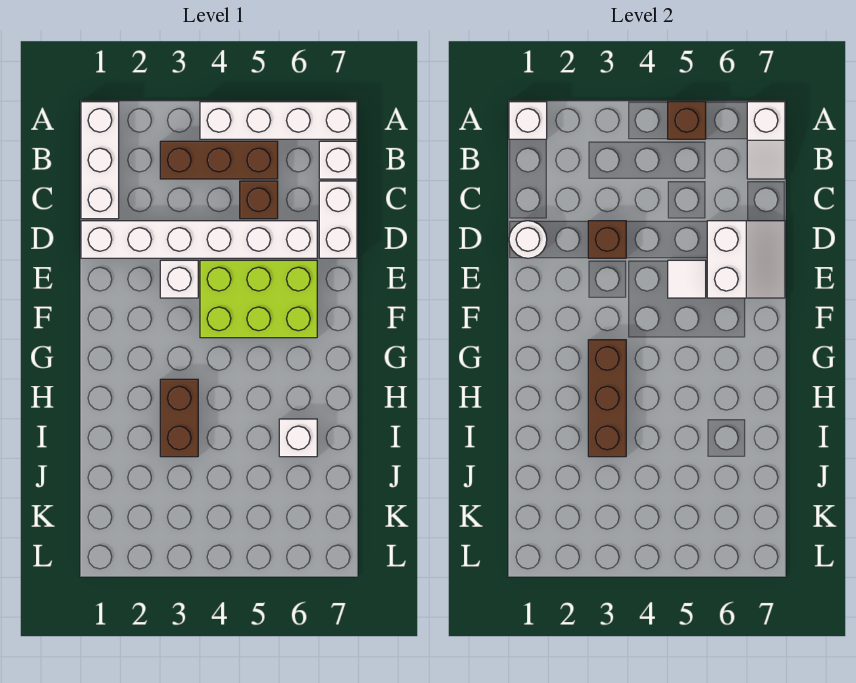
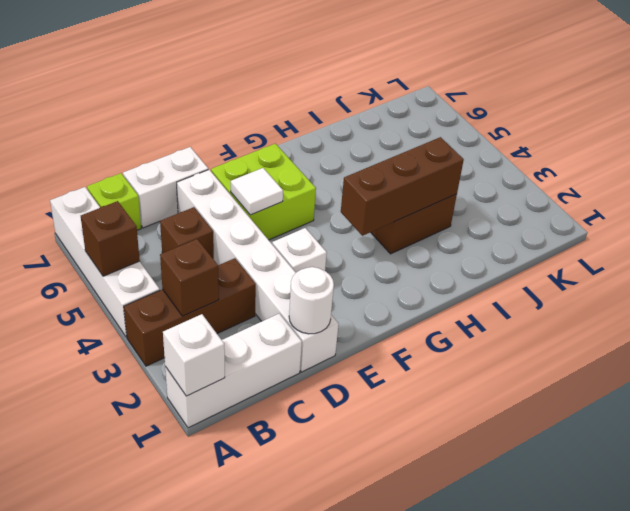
white 1x2 slope [747,102,785,179] -> none
brown 1x3 brick [160,141,278,179] -> brown 1x3 brick turned to [124,258,256,366]
white 1x1 brick [319,141,357,179] -> lime 1x1 brick [87,173,141,230]
brown 1x1 brick [588,221,626,258] -> brown 1x1 brick moved to [160,239,219,316]
white 2x2 slope [707,221,785,298] -> none
lime 2x3 brick [200,260,317,338] -> lime 2x2 brick [211,144,316,240]
white 1x1 brick [279,419,317,457] -> none

